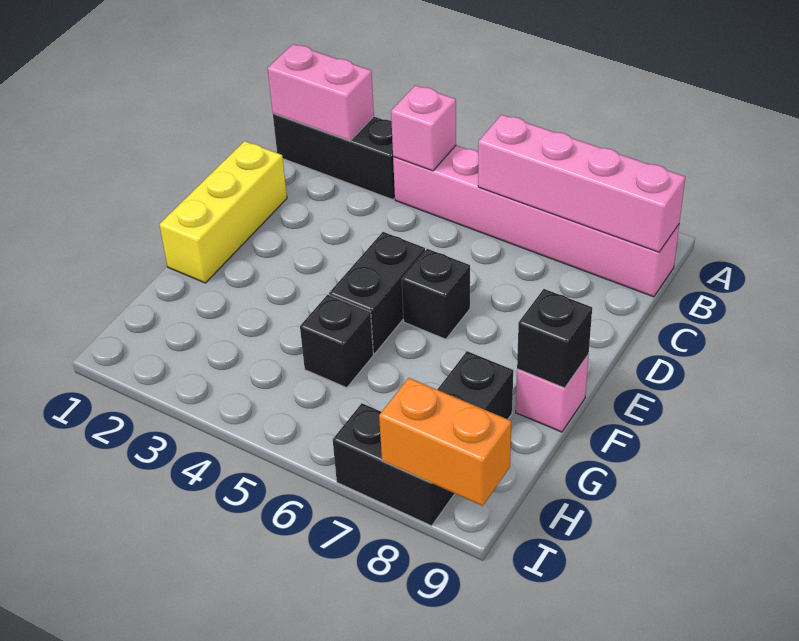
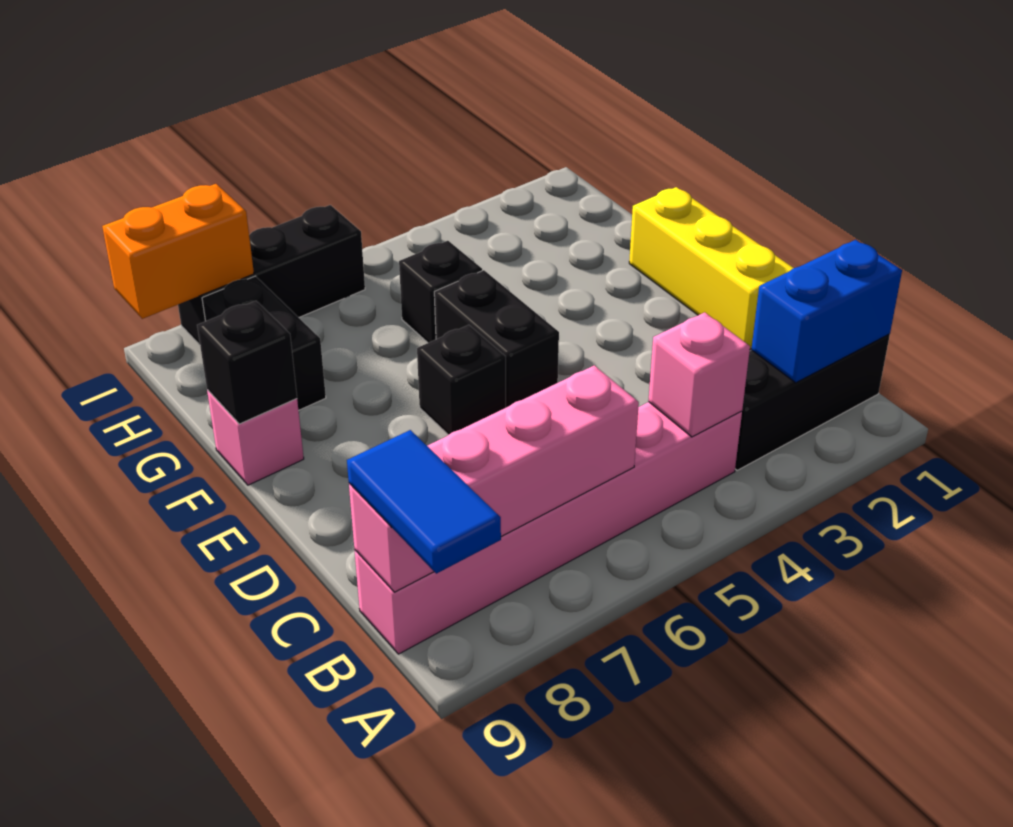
none -> blue 1x2 tile [347,430,501,574]
pink 1x2 brick [268,44,374,141] -> blue 1x2 brick [751,240,902,383]
black 1x2 brick [333,403,455,526] -> black 1x3 brick [178,205,365,345]

